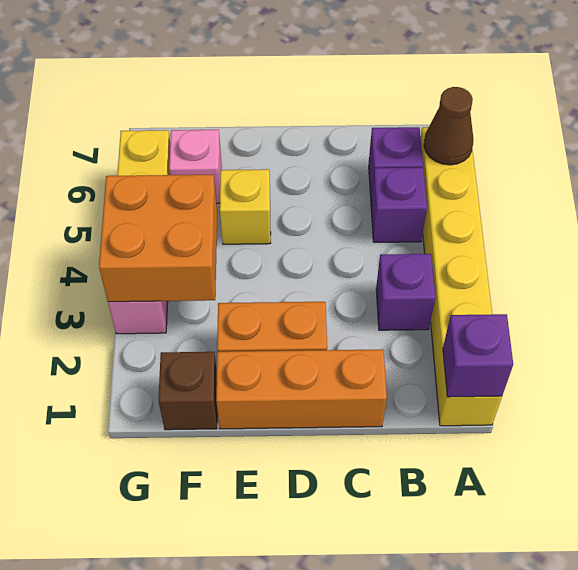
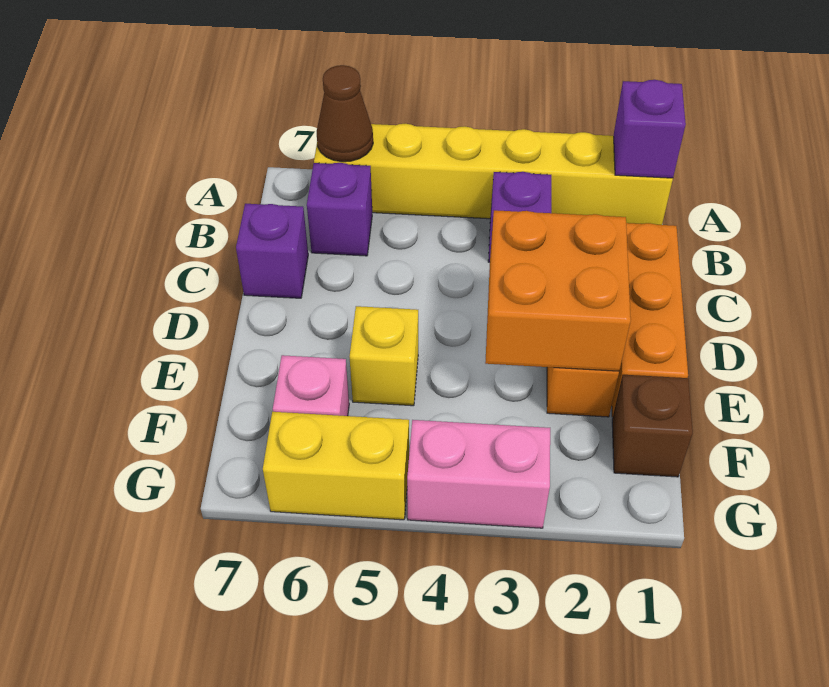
purple 1x1 brick [371,168,427,242] -> purple 1x1 brick moved to [236,204,308,298]
orange 2x2 brick [99,175,217,302] -> orange 2x2 brick moved to [485,210,631,371]

